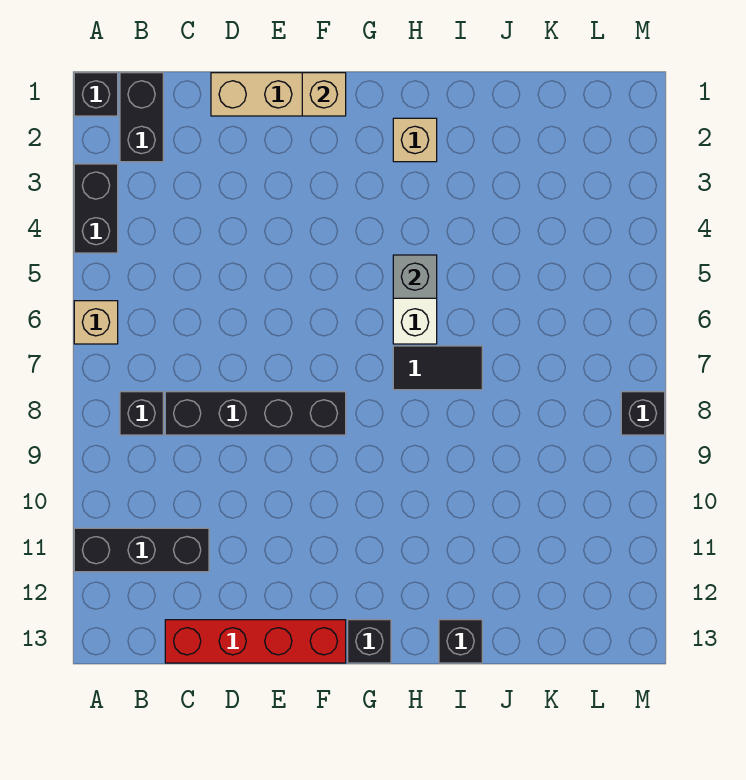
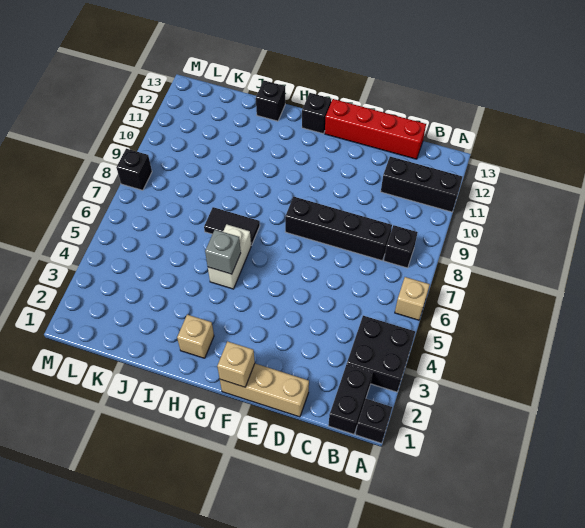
black 1x2 brick [74,164,118,253] -> black 2x2 brick [347,316,415,392]

